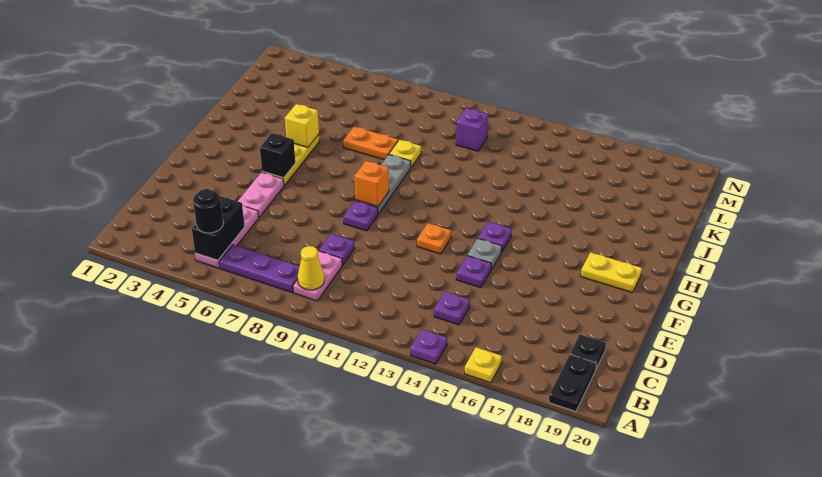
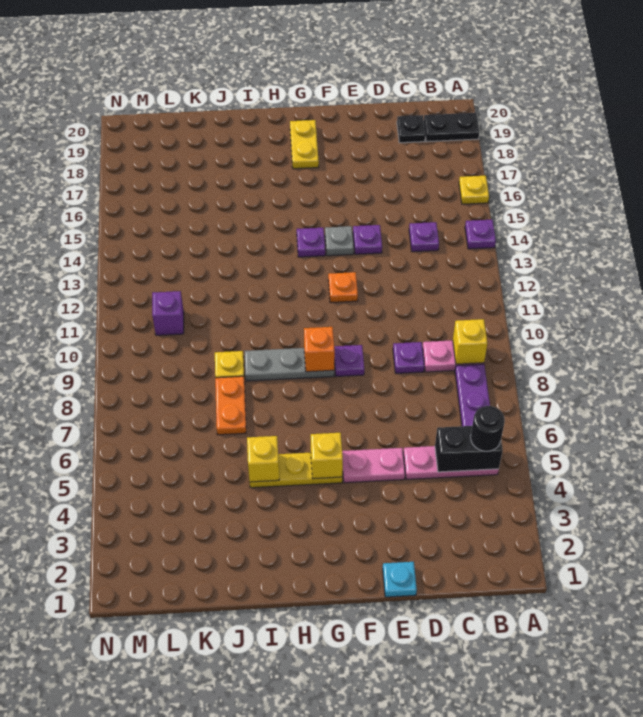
yellow 1x1 cone [298,246,324,290] -> yellow 1x1 brick [453,319,487,364]
none -> cyan 1x1 plate [383,562,417,597]
black 1x1 brick [260,133,295,178] -> yellow 1x1 brick [311,433,343,479]

